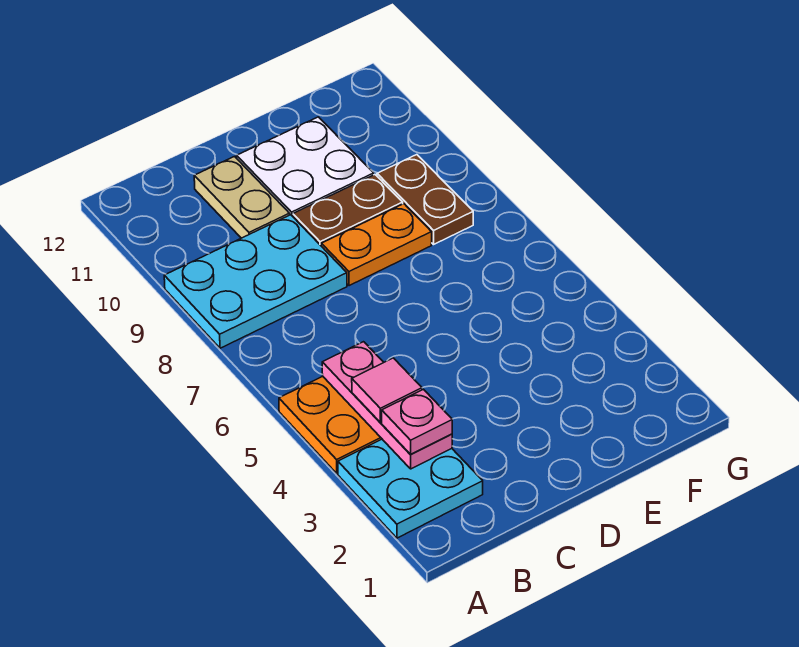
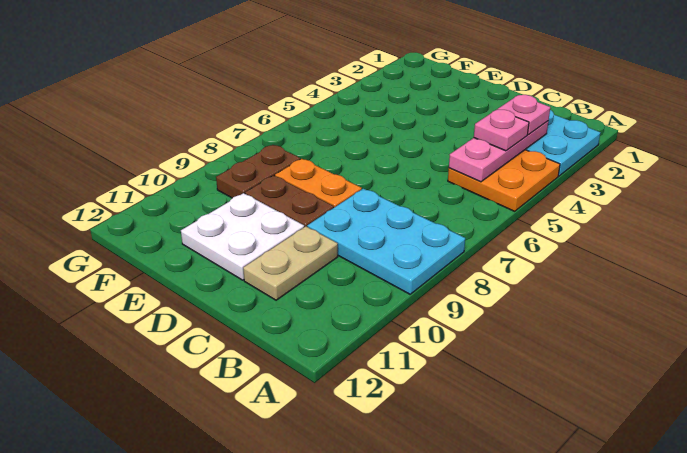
pink 1x1 tile [352,358,422,422] -> pink 1x1 plate [474,110,529,151]

